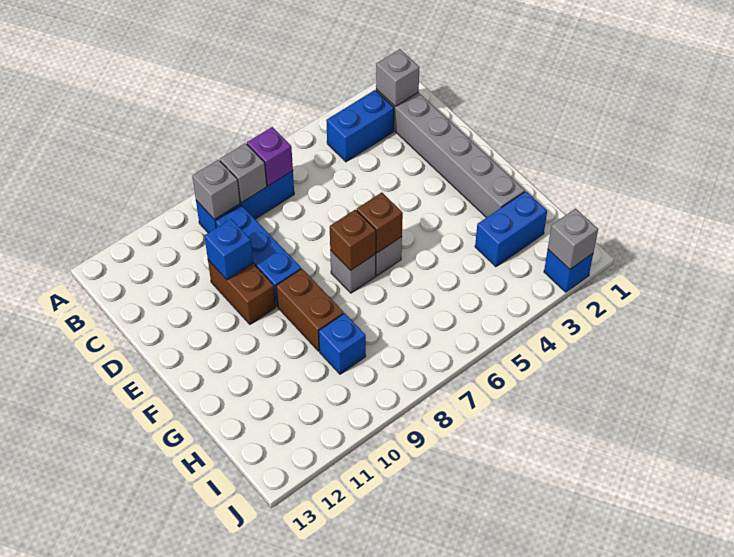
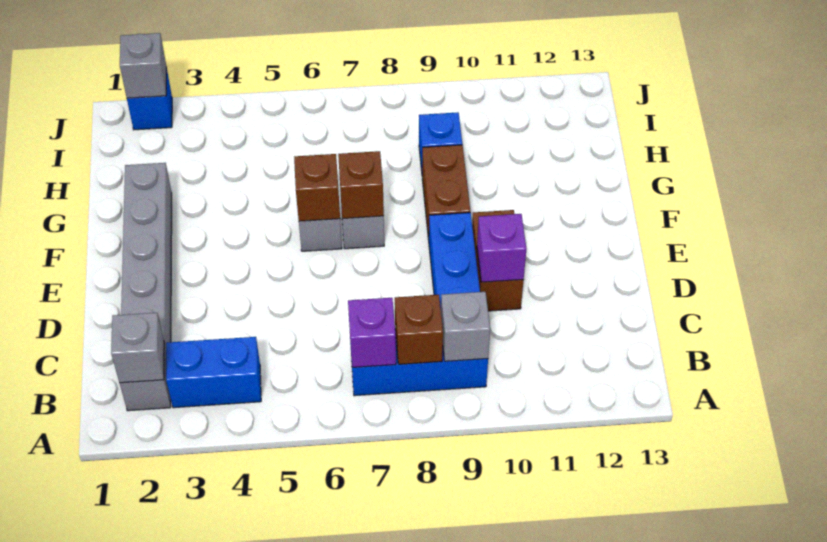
grey 1x1 brick [220,143,267,202] -> brown 1x1 brick [395,295,443,364]
blue 1x1 brick [204,219,253,280] -> purple 1x1 brick [477,214,526,282]
blue 1x2 brick [475,191,547,267] -> none

